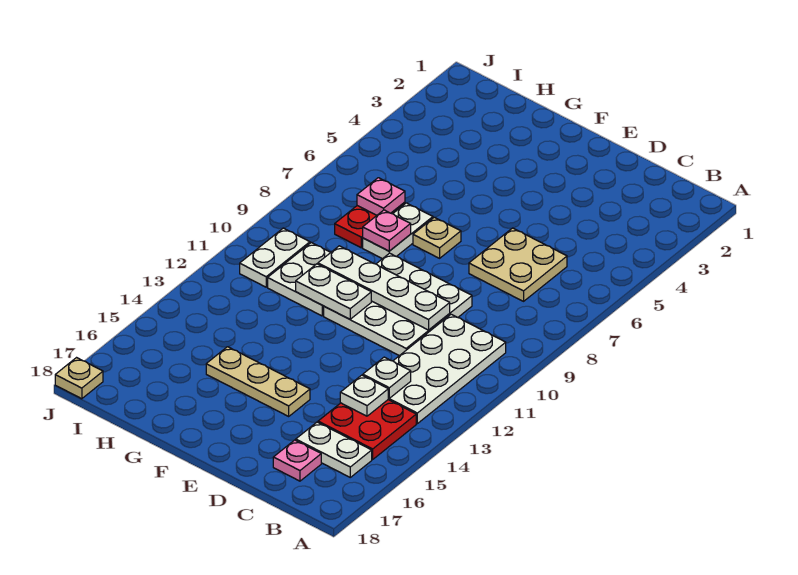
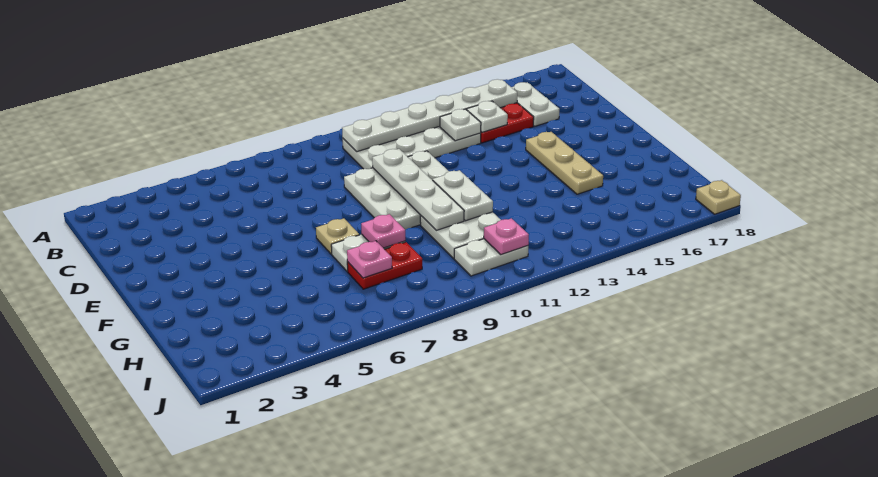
none -> white 1x6 plate [342,79,517,152]
tan 2x2 plate [469,228,567,301] -> none
pink 1x1 plate [273,440,321,481] -> pink 1x1 plate moved to [484,218,529,255]

